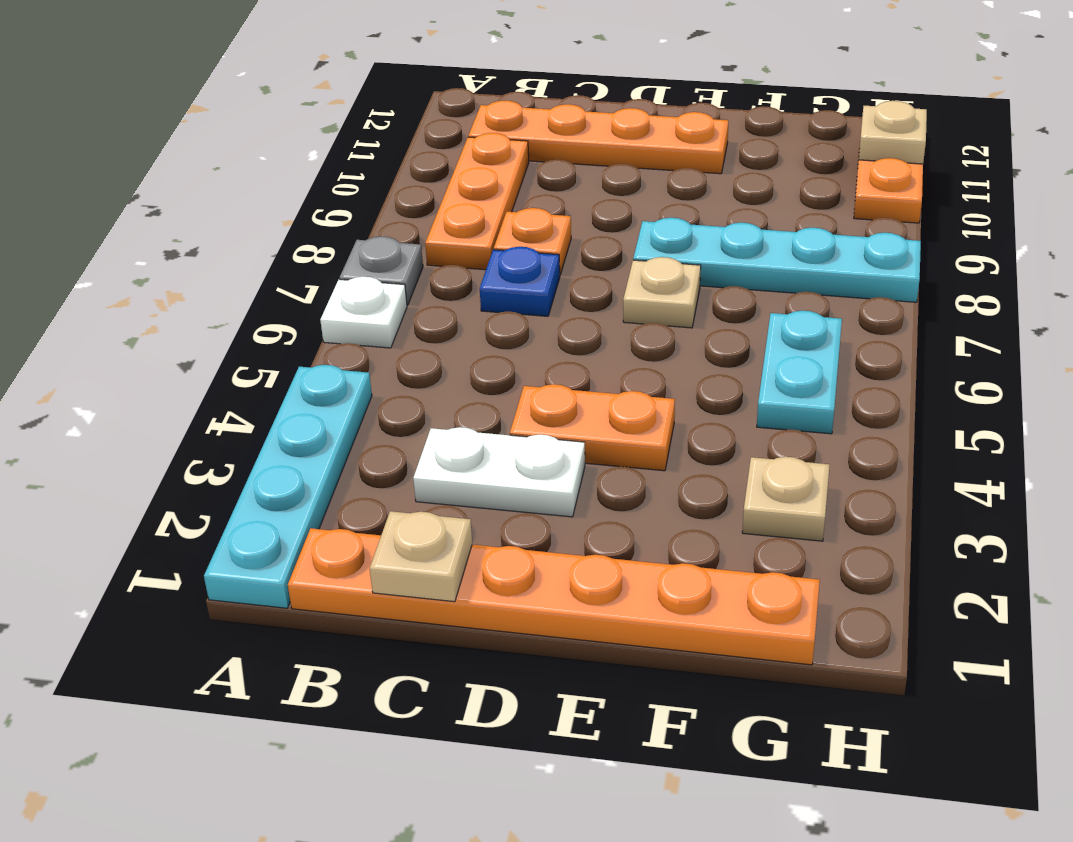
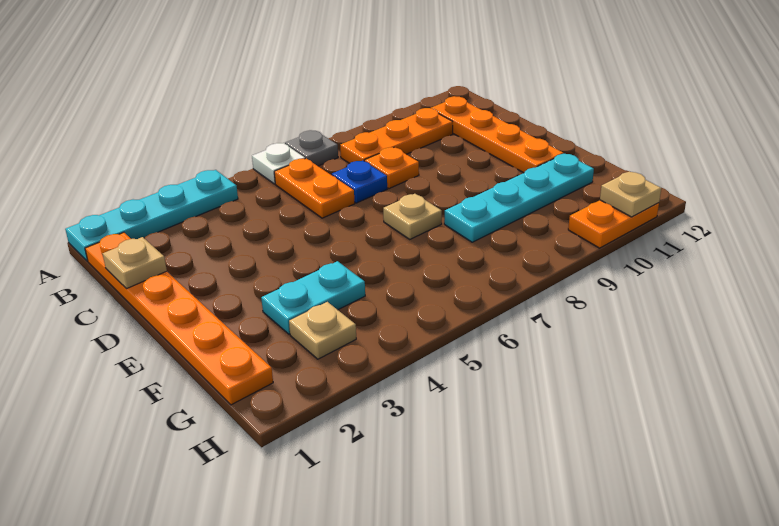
white 1x2 plate [413,427,585,517] -> none
orange 1x2 plate [510,384,675,471] -> orange 1x2 plate moved to [274,158,355,218]
cyan 1x4 plate [633,218,921,302] -> cyan 1x4 plate turned to [444,154,594,242]
cyan 1x2 plate [757,311,842,434] -> cyan 1x2 plate moved to [261,261,365,334]

